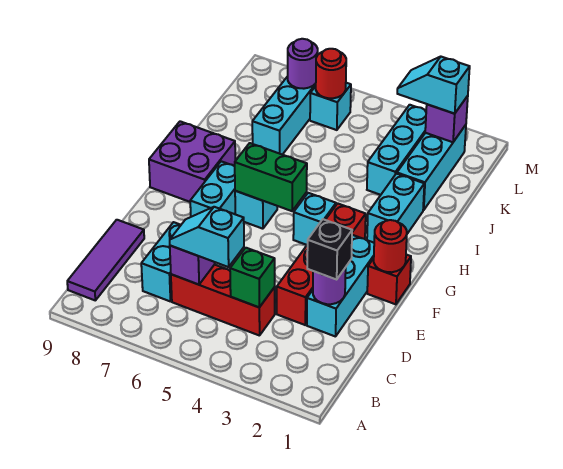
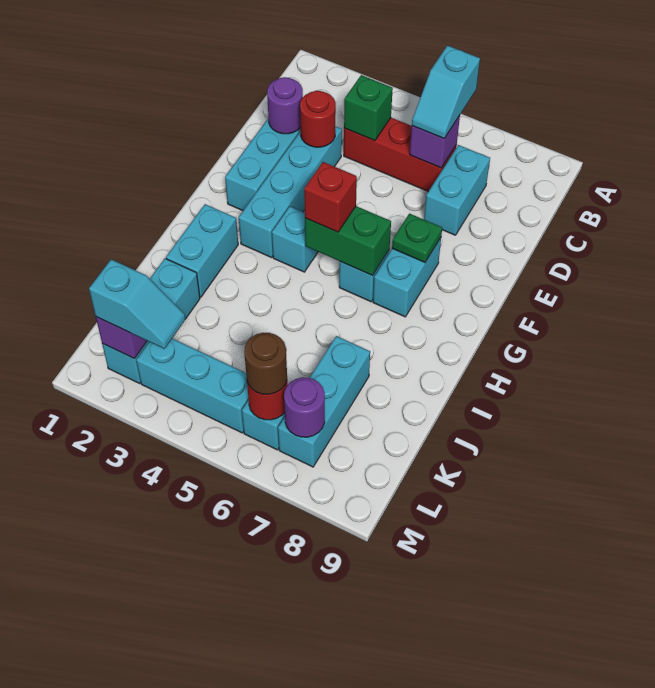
purple 1x3 tile [67,220,144,300] -> none
cyan 1x2 slope [170,207,244,267] -> cyan 1x2 slope turned to [412,46,480,138]
black 1x1 brick [307,219,352,279] -> none
red 1x4 brick [277,203,366,325] -> cyan 1x4 brick [239,126,342,257]
red 1x1 brick [367,255,411,304] -> red 1x1 brick moved to [304,162,357,232]
red 1x1 round brick [374,220,407,272] -> red 1x1 round brick moved to [300,91,336,147]
none -> green 1x1 plate [392,214,442,262]
purple 2x2 brick [149,121,235,202] -> none
cyan 1x3 brick [367,105,426,195] -> cyan 1x3 brick turned to [136,339,249,433]
none -> brown 1x1 round brick [244,333,287,394]

